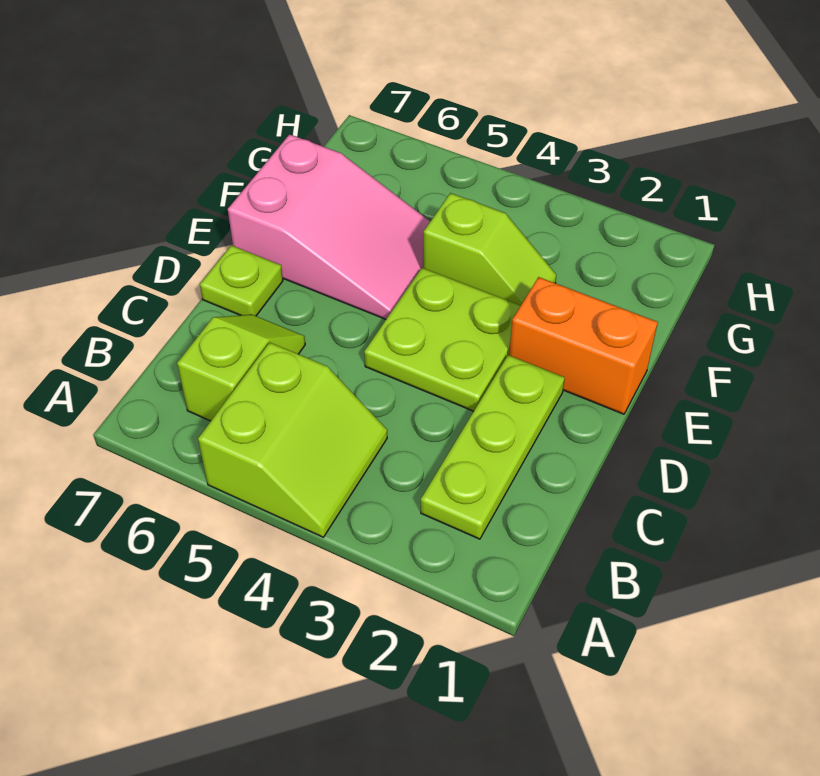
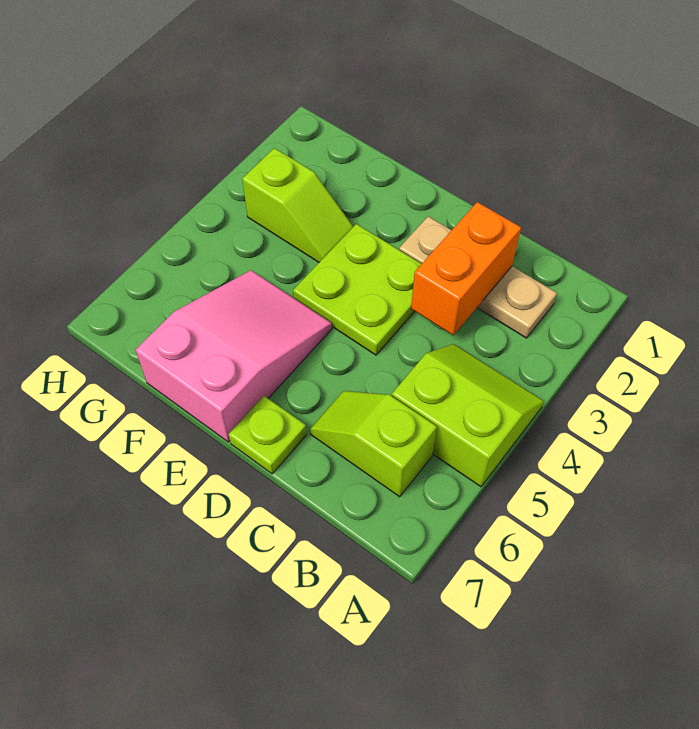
lime 1x3 plate [421,355,565,539] -> tan 1x3 plate [399,216,557,338]
orange 1x2 brick [509,277,658,414] -> orange 1x2 brick moved to [411,202,521,335]
lime 1x2 slope [423,193,556,305] -> lime 1x2 slope turned to [242,148,353,262]

